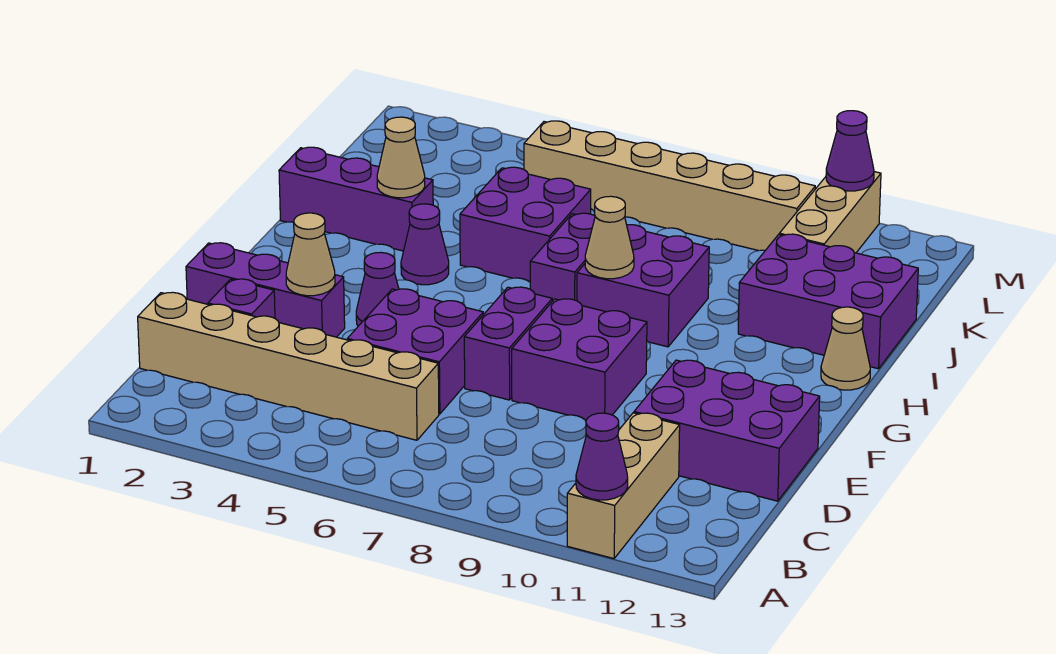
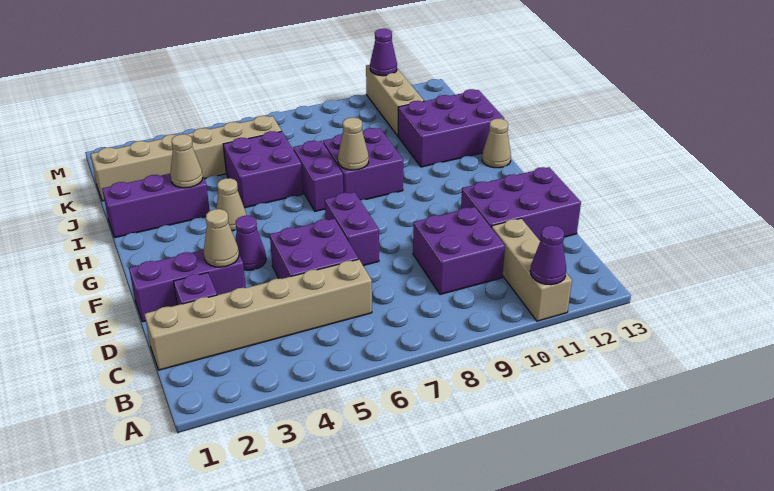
purple 2x2 brick [512,299,647,420] -> purple 2x2 brick moved to [413,207,505,294]
purple 1x1 cone [401,204,449,285] -> tan 1x1 cone [216,178,247,231]
tan 1x6 brick [524,121,815,251] -> tan 1x6 brick moved to [90,116,281,201]

